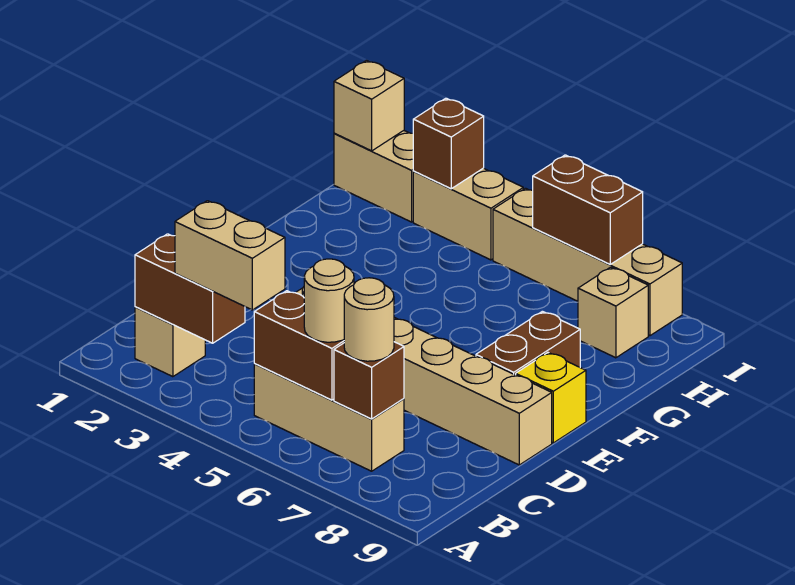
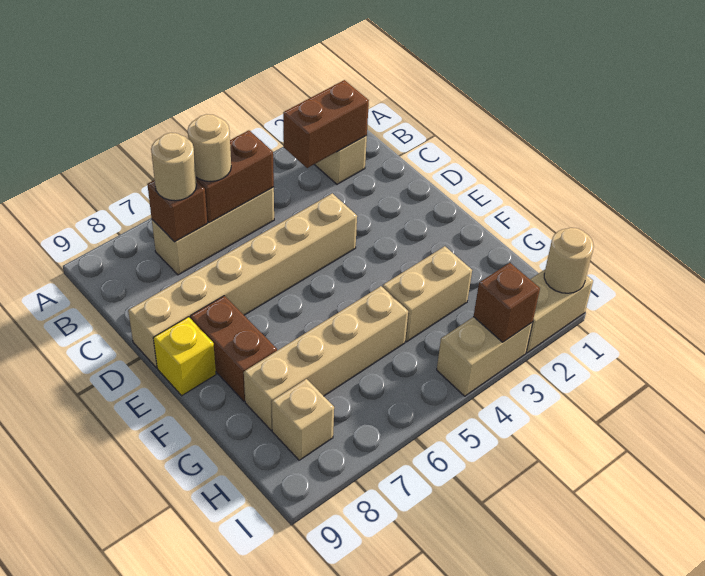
tan 1x2 brick [175,201,285,310] -> tan 1x2 brick moved to [383,246,472,342]
tan 1x1 brick [334,60,404,151] -> tan 1x1 round brick [544,228,594,293]
tan 1x4 brick [493,188,682,336] -> tan 1x4 brick moved to [244,286,408,431]
brown 1x2 brick [533,155,643,264] -> none

